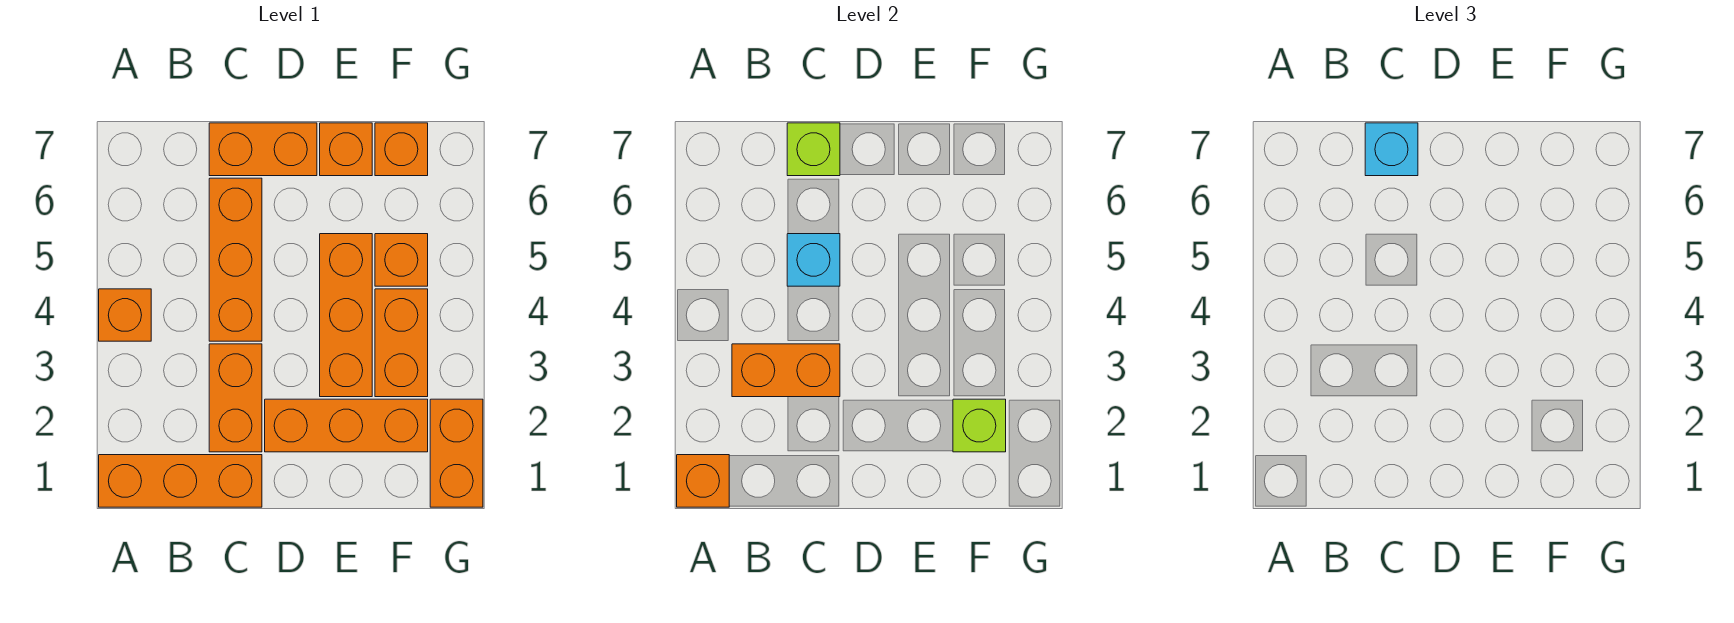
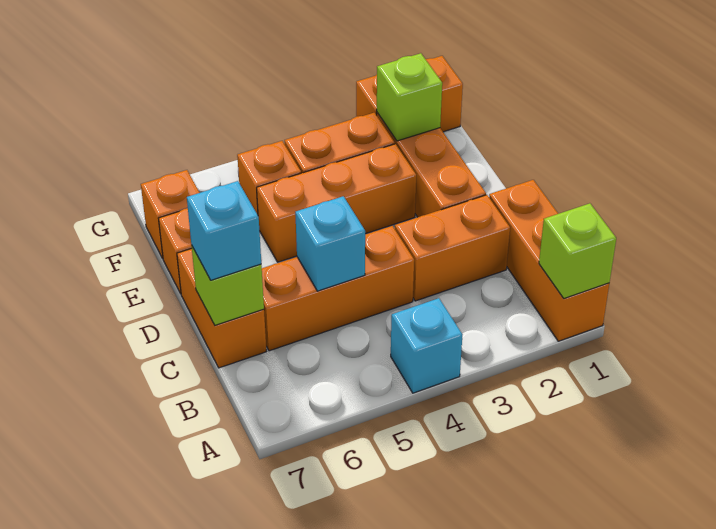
orange 1x1 brick [677,455,729,507] -> lime 1x1 brick [539,203,616,298]
orange 1x1 brick [99,289,151,341] -> cyan 1x1 brick [391,298,462,393]
orange 1x2 brick [732,344,840,397] -> none

